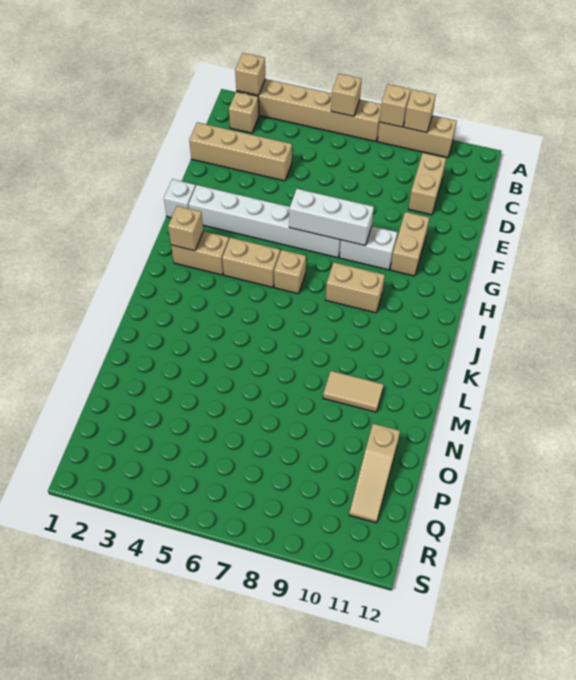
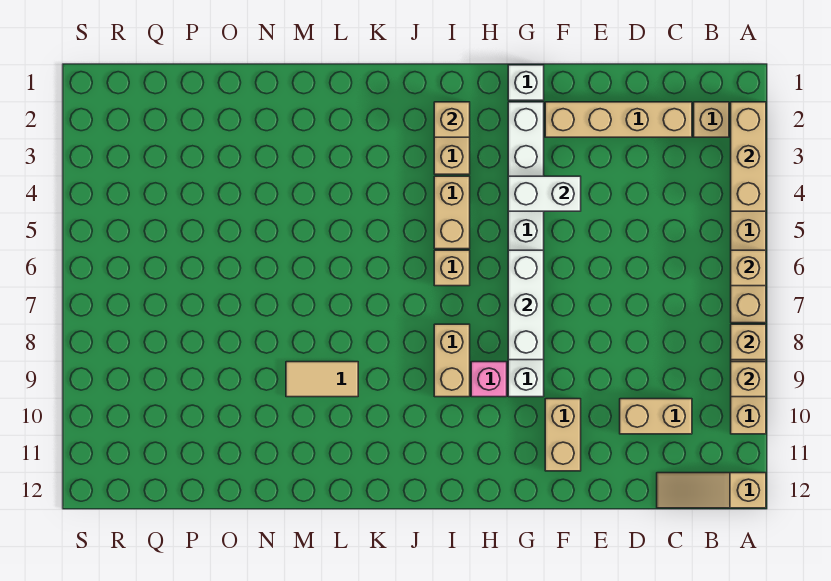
tan 1x1 brick [235,53,265,95] -> tan 1x3 brick [731,102,766,211]
tan 1x4 brick [189,122,292,181] -> tan 1x4 brick turned to [545,102,692,137]
none -> white 1x2 brick [508,176,581,211]
tan 1x2 brick [391,212,429,276] -> tan 1x2 brick turned to [545,399,581,471]
none -> pink 1x1 brick [471,362,507,397]
tan 1x2 tile [323,371,384,412] -> tan 1x2 tile turned to [286,362,358,397]
tan 1x3 slope [349,424,400,523] -> tan 1x3 slope moved to [657,473,766,508]

